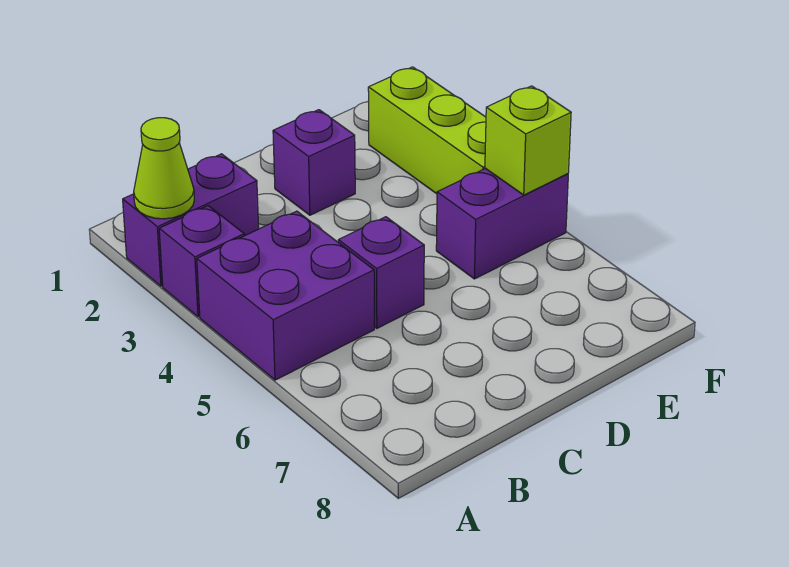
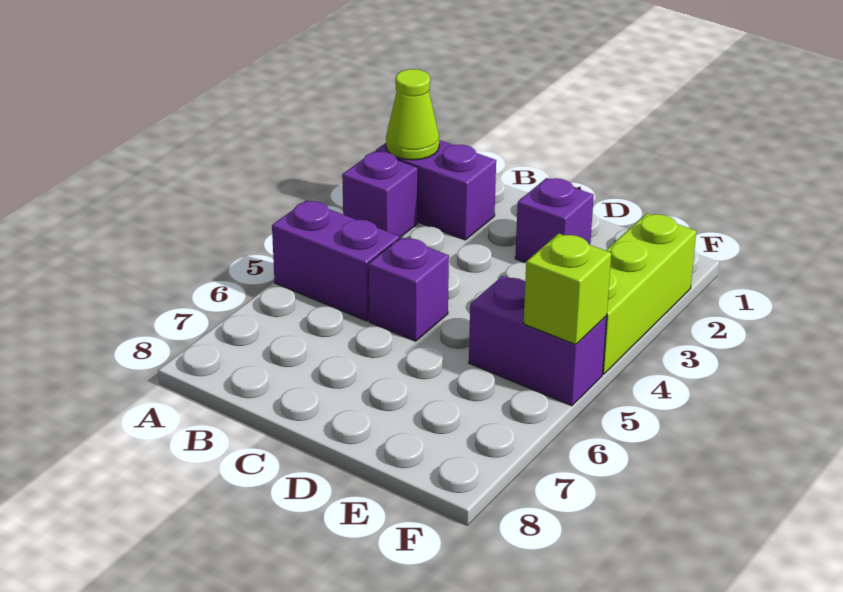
purple 2x2 brick [197,211,374,380] -> purple 1x2 brick [272,200,399,321]

